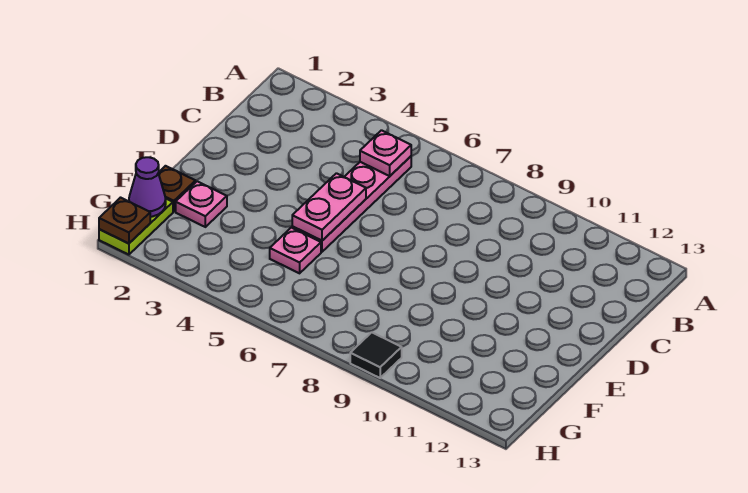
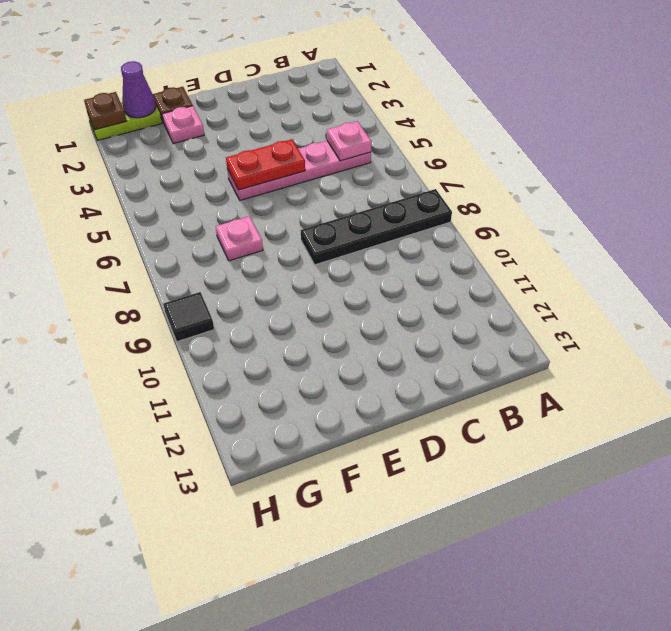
none -> black 1x4 plate [301,189,452,265]
pink 1x2 plate [292,173,366,241] -> red 1x2 plate [226,139,305,190]
pink 1x1 plate [270,228,321,273] -> pink 1x1 plate moved to [216,216,263,261]

